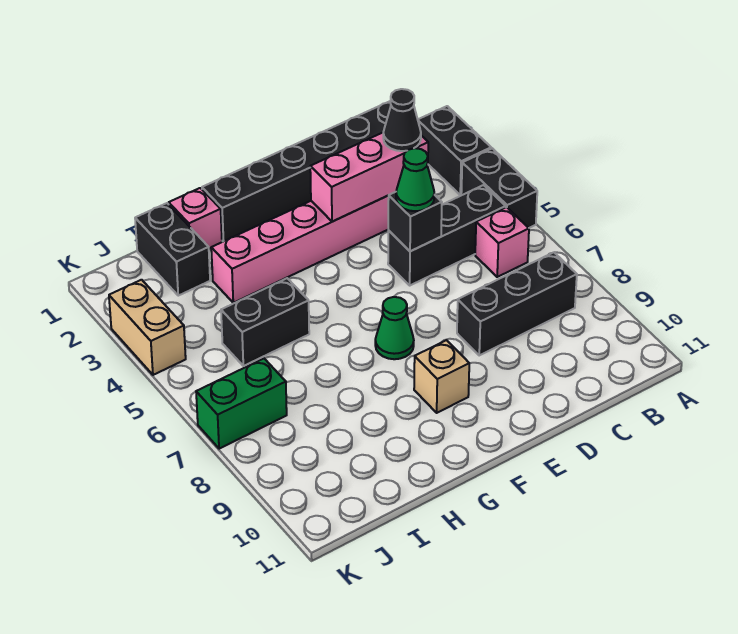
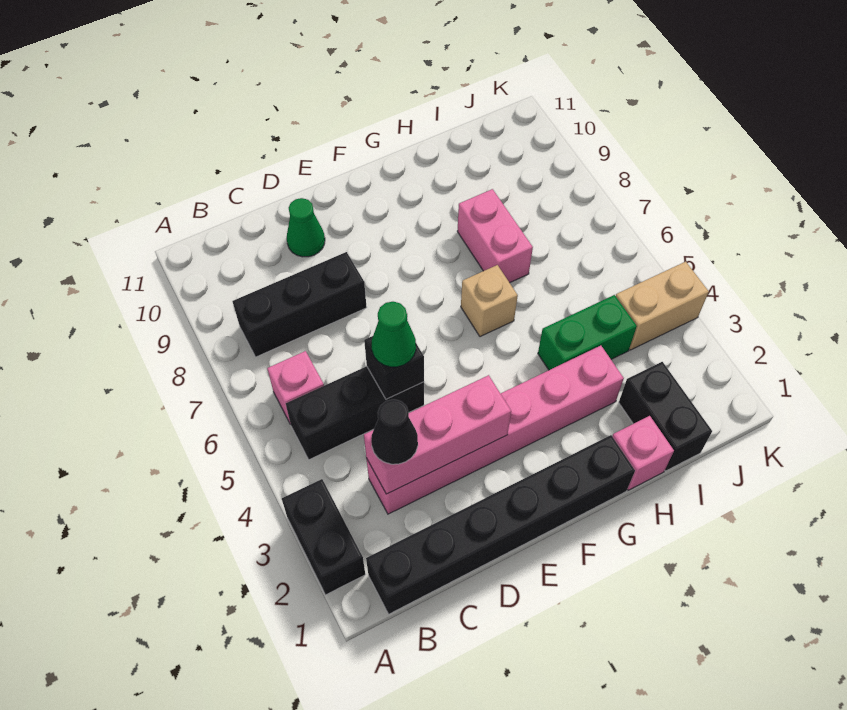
black 1x2 brick [461,148,537,228] -> none
green 1x1 cone [375,297,414,359] -> green 1x1 cone moved to [287,198,325,257]
tan 1x1 brick [414,340,469,413] -> tan 1x1 brick moved to [461,265,518,337]
black 1x2 brick [221,278,309,366] -> none
none -> pink 1x2 brick [457,189,533,283]
green 1x2 brick [196,359,287,449] -> green 1x2 brick moved to [538,295,637,370]
tan 1x2 brick [109,280,186,375] -> tan 1x2 brick turned to [616,262,709,350]

